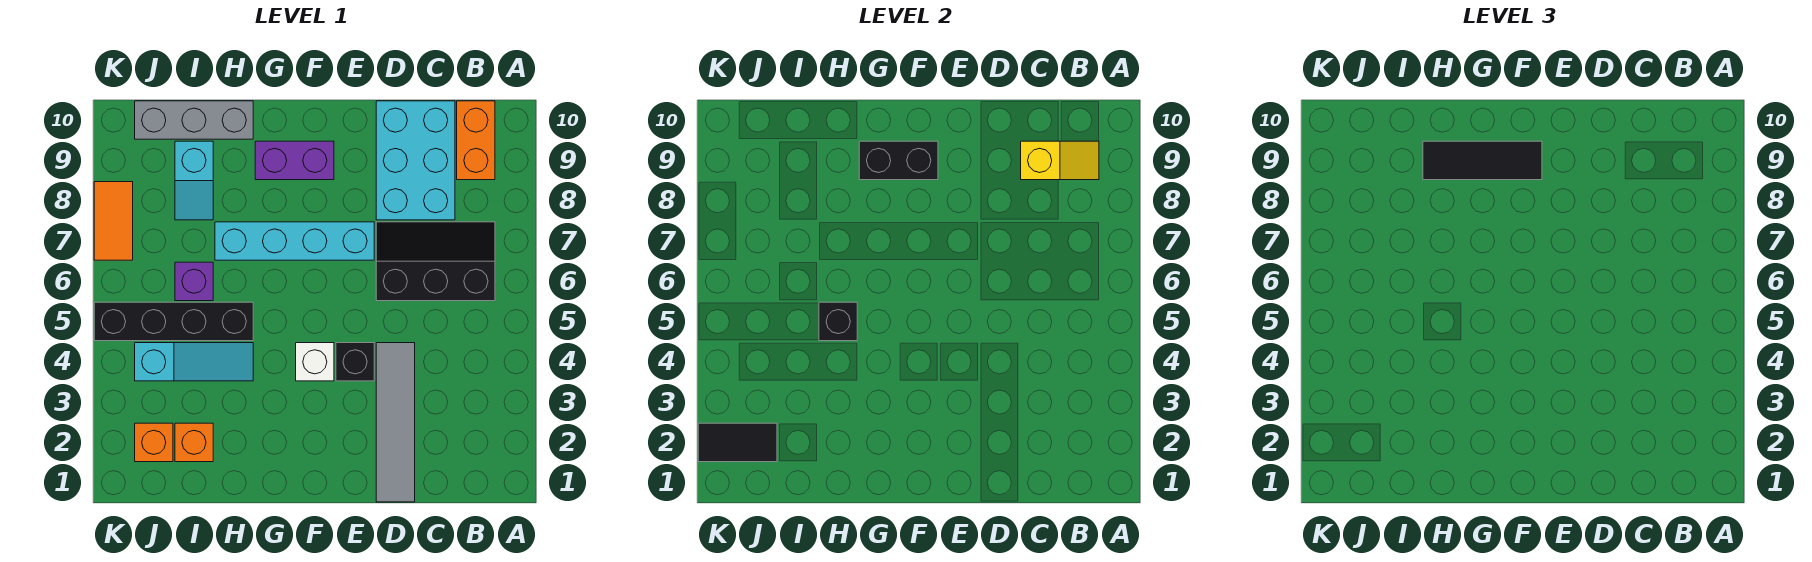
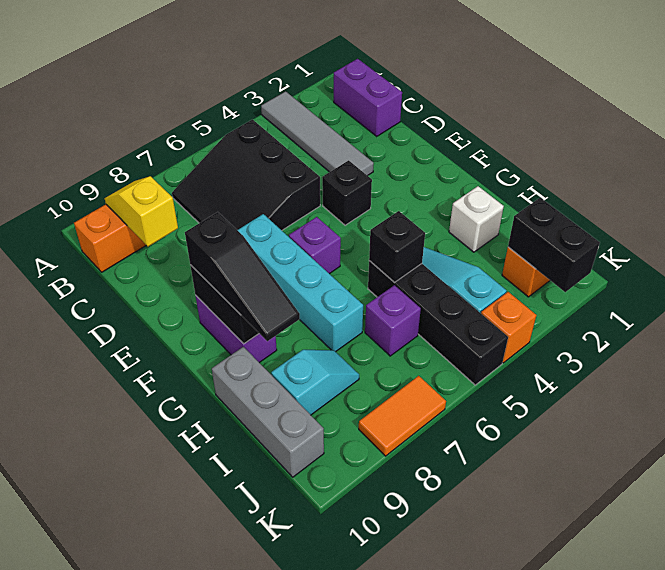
none -> purple 1x2 brick [334,59,402,136]
black 2x3 slope [376,222,495,301] -> black 3x3 slope [172,119,320,230]
cyan 2x3 brick [376,101,455,220] -> none
grey 1x4 tile [376,343,415,502] -> grey 1x4 tile turned to [261,91,374,176]
white 1x1 brick [296,343,334,381] -> white 1x1 brick moved to [449,186,504,252]
none -> purple 1x1 brick [289,217,341,274]
black 1x3 tile [1423,141,1542,180] -> black 1x3 slope [185,212,300,341]
orange 1x1 brick [175,423,213,462] -> orange 1x1 brick moved to [481,292,536,363]
black 1x2 tile [698,423,777,462] -> black 1x2 brick [508,198,600,292]

